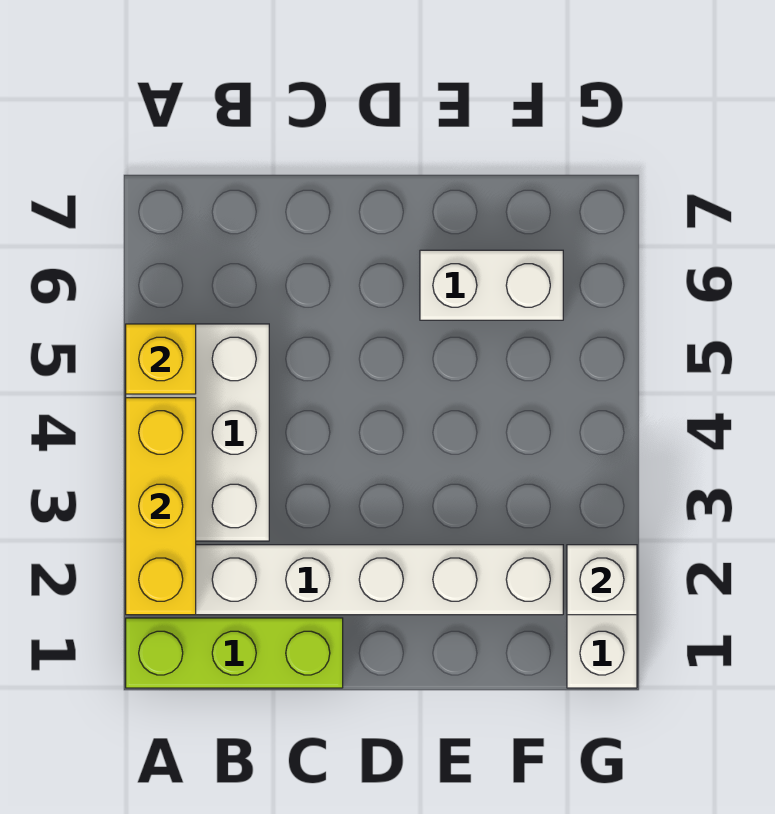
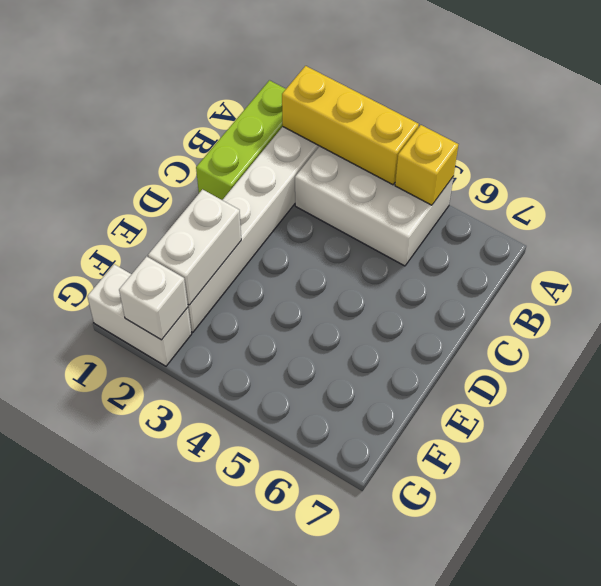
white 1x2 brick [420,250,563,320] -> white 1x2 brick moved to [148,189,241,305]

